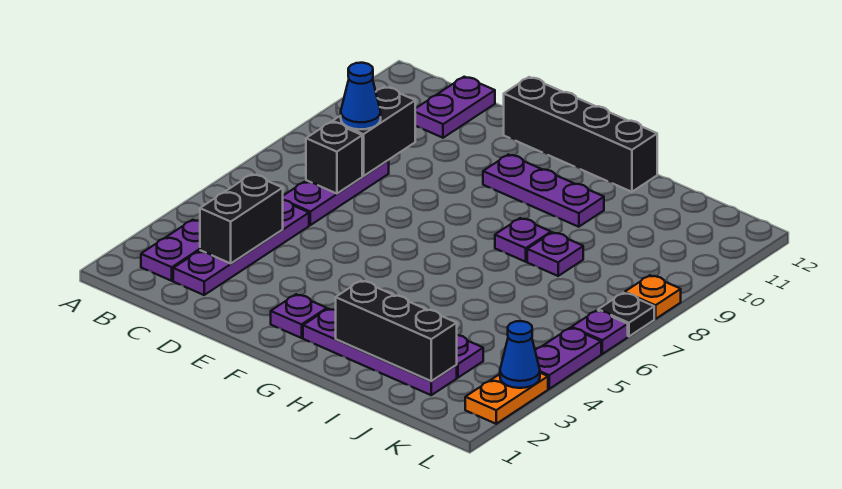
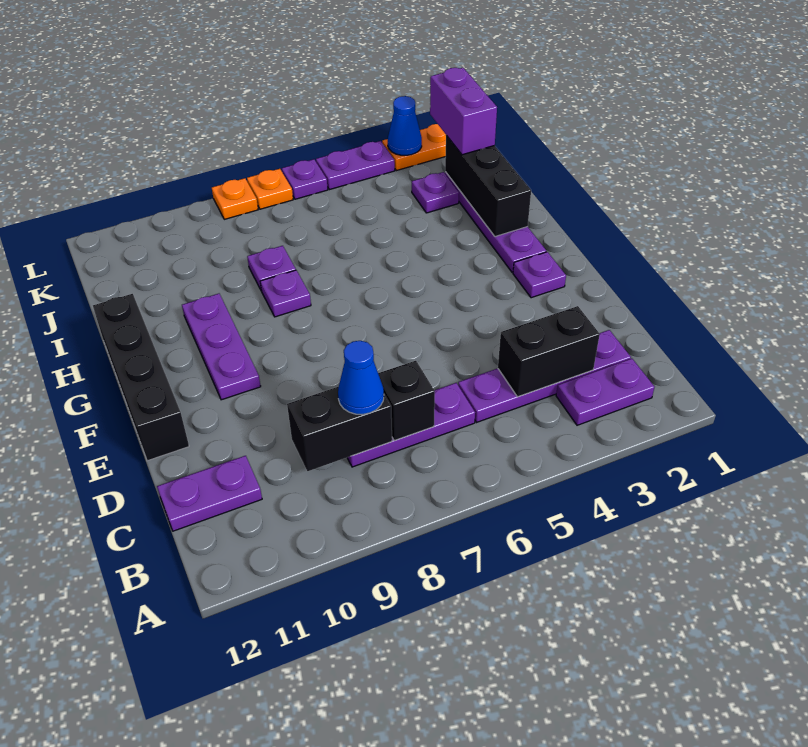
none -> purple 1x2 brick [430,68,497,155]
black 1x1 plate [598,293,654,336] -> orange 1x1 plate [247,169,293,209]

